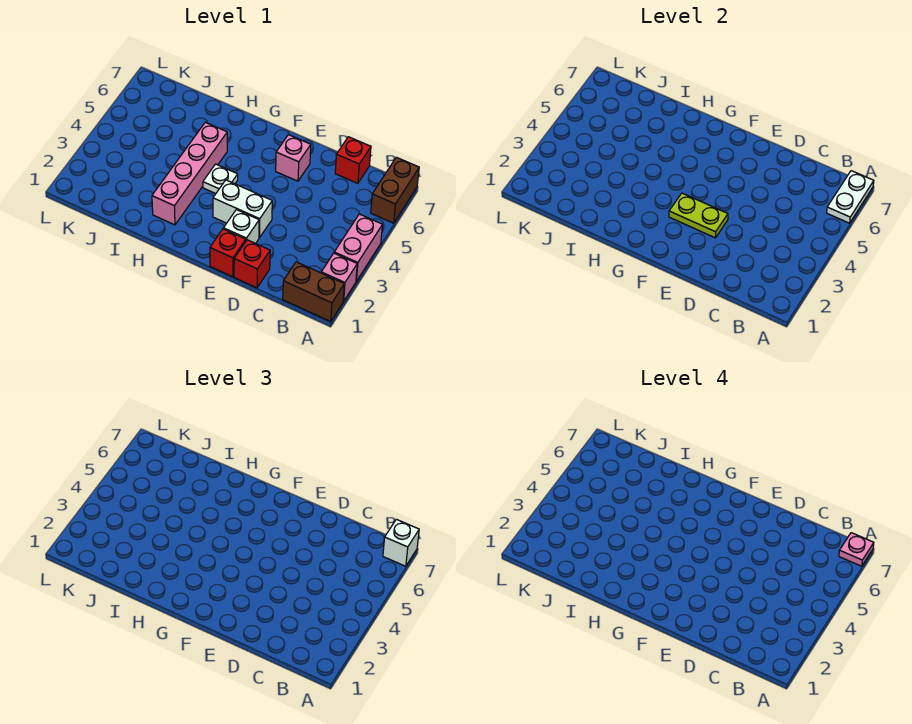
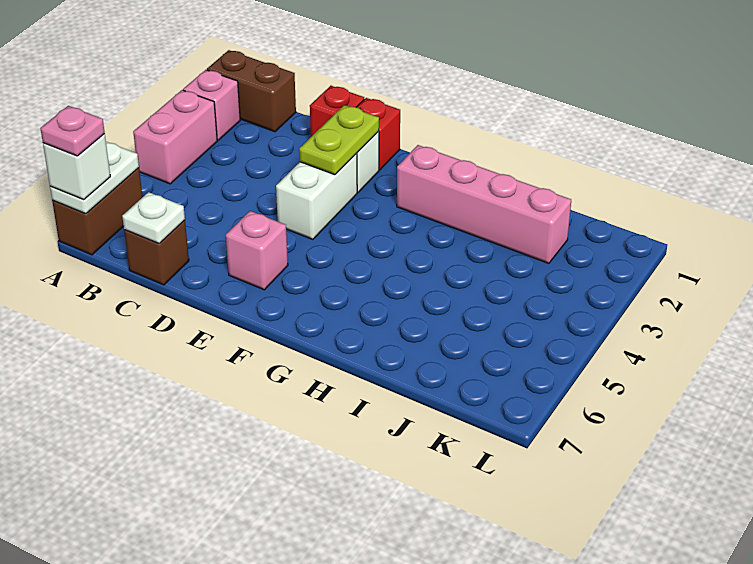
red 1x1 brick [335,137,371,183] -> brown 1x1 brick [124,220,189,285]
white 1x2 brick [213,180,272,238] -> white 1x2 brick turned to [276,153,357,239]
lime 1x2 plate [669,193,728,238] -> lime 1x2 plate turned to [299,105,379,175]
white 1x1 plate [203,164,238,194] -> white 1x1 plate moved to [122,192,185,244]
pink 1x4 brick [152,122,227,225] -> pink 1x4 brick turned to [397,145,571,263]

